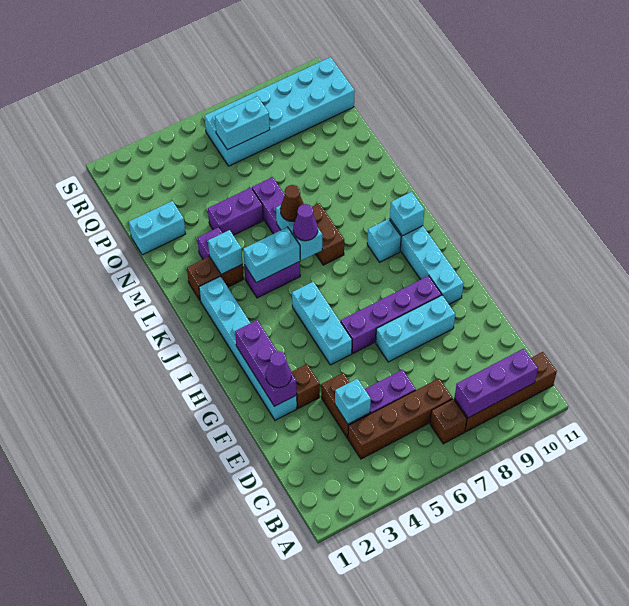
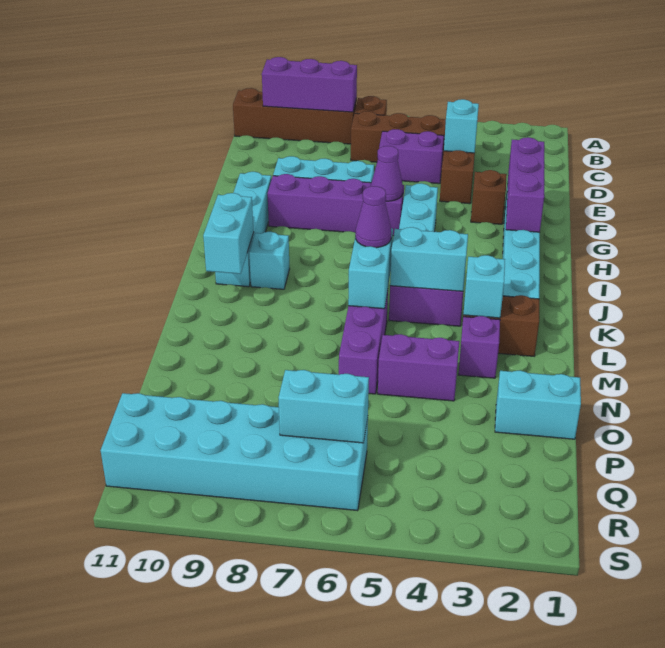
purple 1x1 cone [266,351,292,388] -> purple 1x1 cone moved to [371,146,403,201]
cyan 1x1 brick [390,192,424,236] -> cyan 1x2 brick [203,193,254,274]
brown 1x2 brick [312,203,344,265] -> none
brown 1x1 cone [280,185,304,221] -> none

